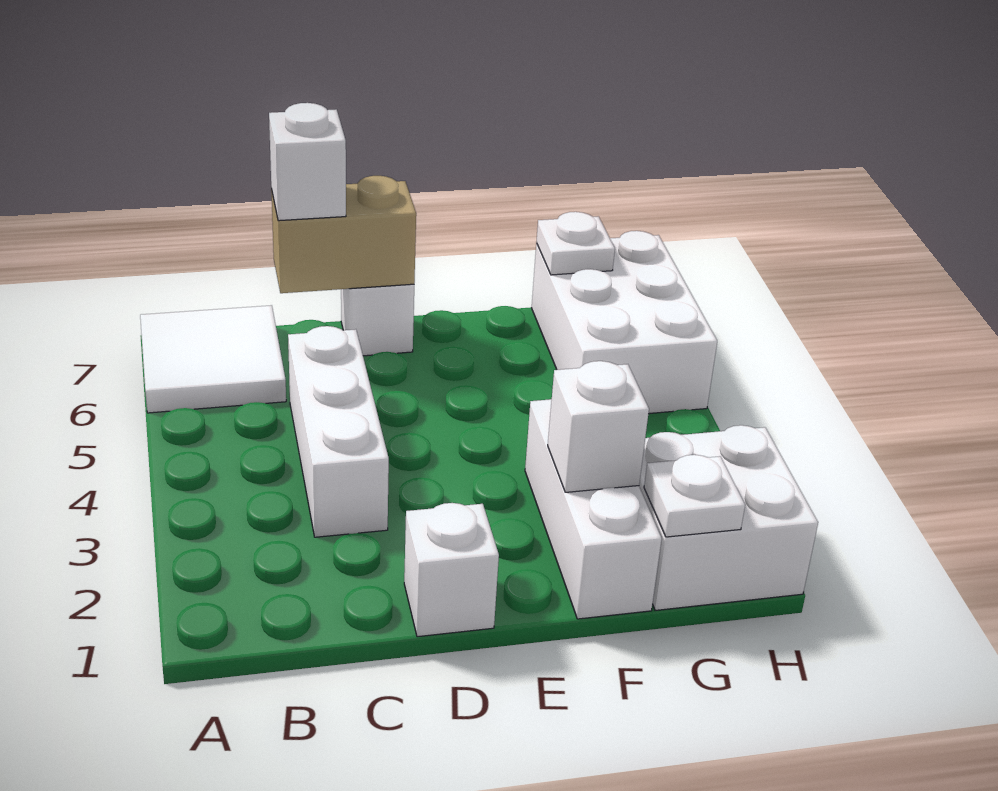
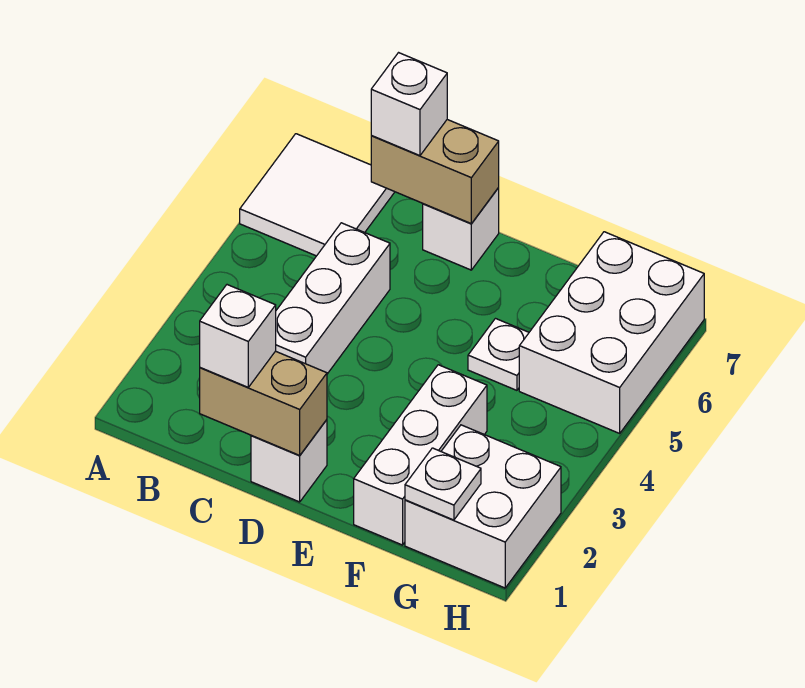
none -> tan 1x2 brick [200,351,327,455]
white 1x1 brick [548,361,649,492] -> white 1x1 brick moved to [200,285,276,387]
white 1x1 plate [536,212,615,275] -> white 1x1 plate moved to [468,319,529,390]

